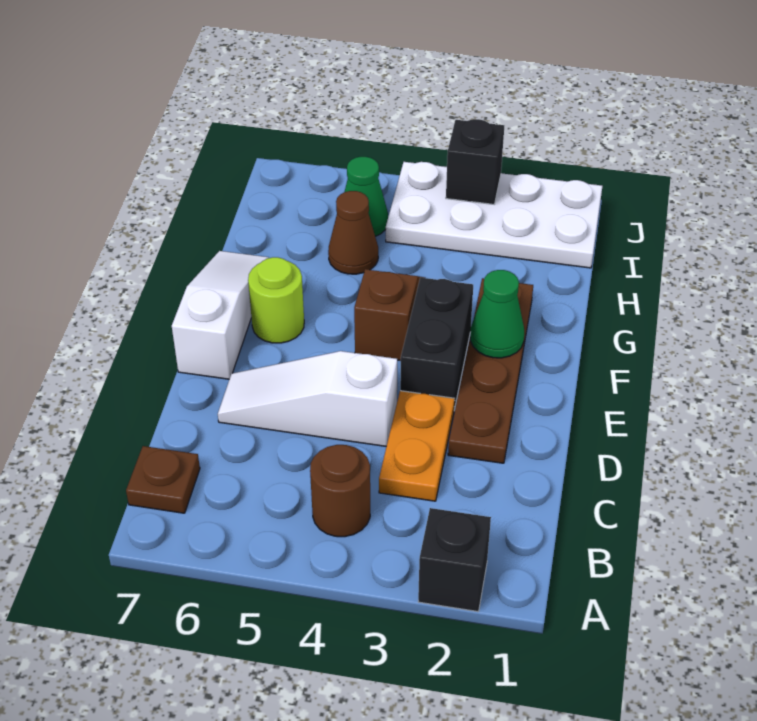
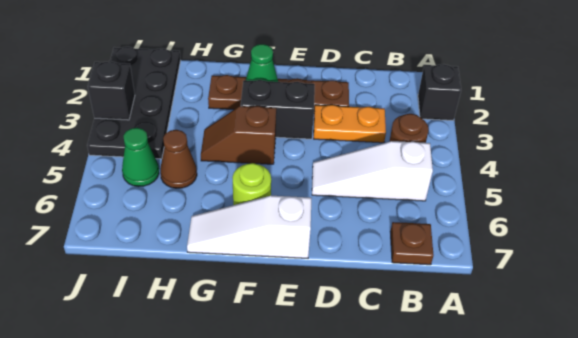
white 1x3 slope [218,351,397,447] -> white 1x3 slope turned to [312,141,433,201]
white 2x4 plate [386,162,602,268] -> black 2x4 plate [87,47,180,159]

